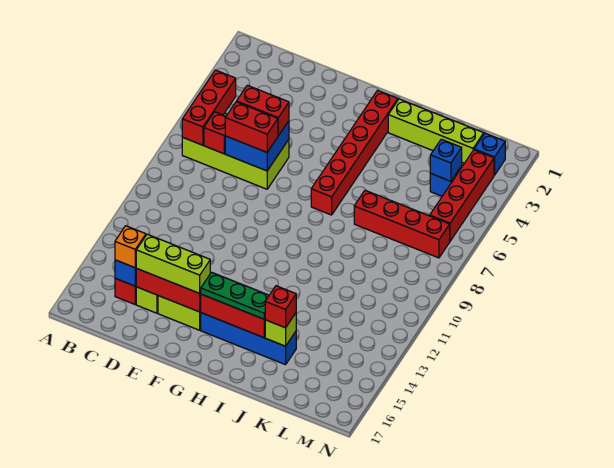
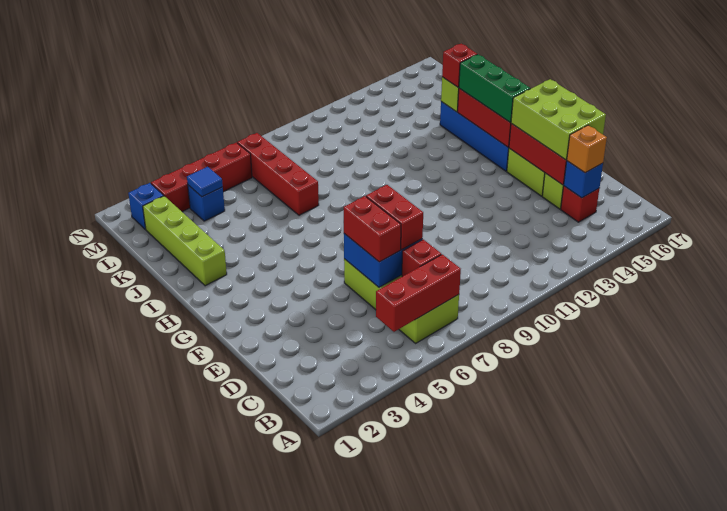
lime 1x3 brick [136,234,210,293] -> lime 2x3 brick [511,79,606,160]
green 1x3 plate [201,272,269,319] -> green 1x3 brick [459,54,530,122]
red 1x6 brick [311,90,398,215] -> none
blue 1x1 brick [430,139,462,181] -> blue 1x1 tile [187,167,223,197]

